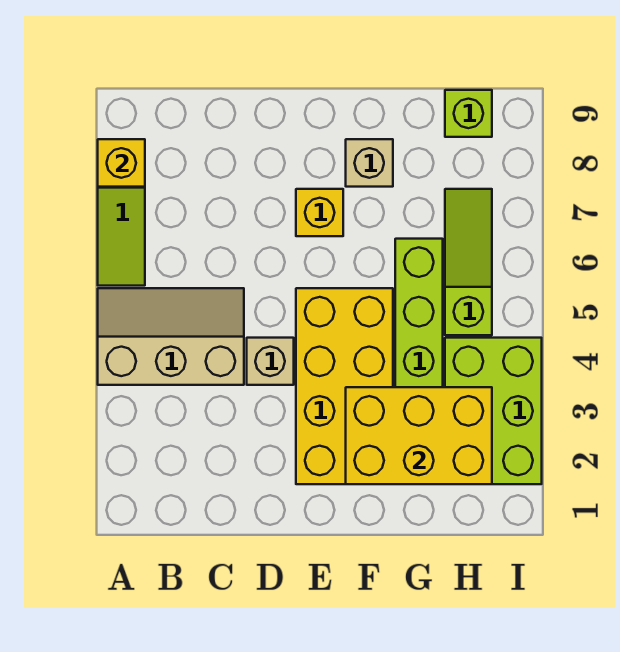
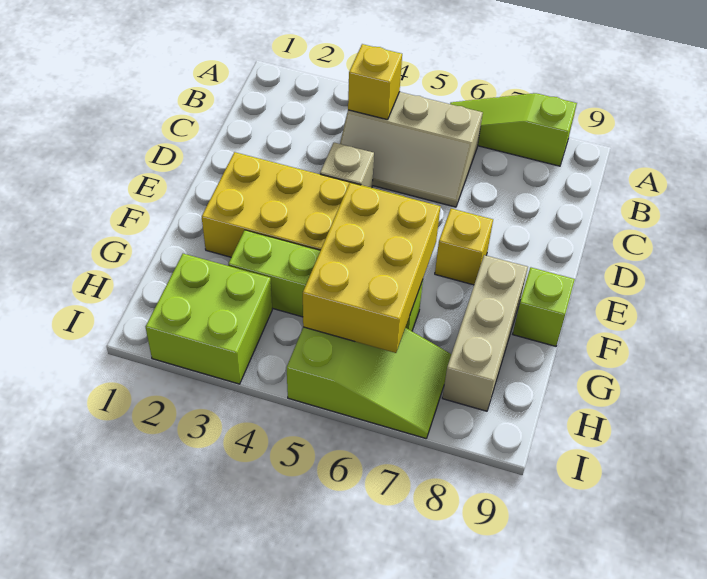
tan 2x3 slope [98,288,244,385] -> tan 2x3 slope turned to [340,92,483,207]
yellow 1x1 brick [98,139,145,187] -> yellow 1x1 brick moved to [348,44,402,120]
yellow 2x3 brick [346,387,492,484] -> yellow 2x3 brick moved to [303,183,441,353]
tan 1x1 brick [346,139,393,187] -> tan 1x3 brick [442,255,528,411]
lime 2x3 brick [445,338,542,484] -> lime 2x2 brick [145,254,272,384]
lime 1x3 slope [445,189,492,335] -> lime 2x3 slope [287,327,451,438]
lime 1x1 brick [445,90,492,137] -> lime 1x1 brick moved to [513,267,575,346]

